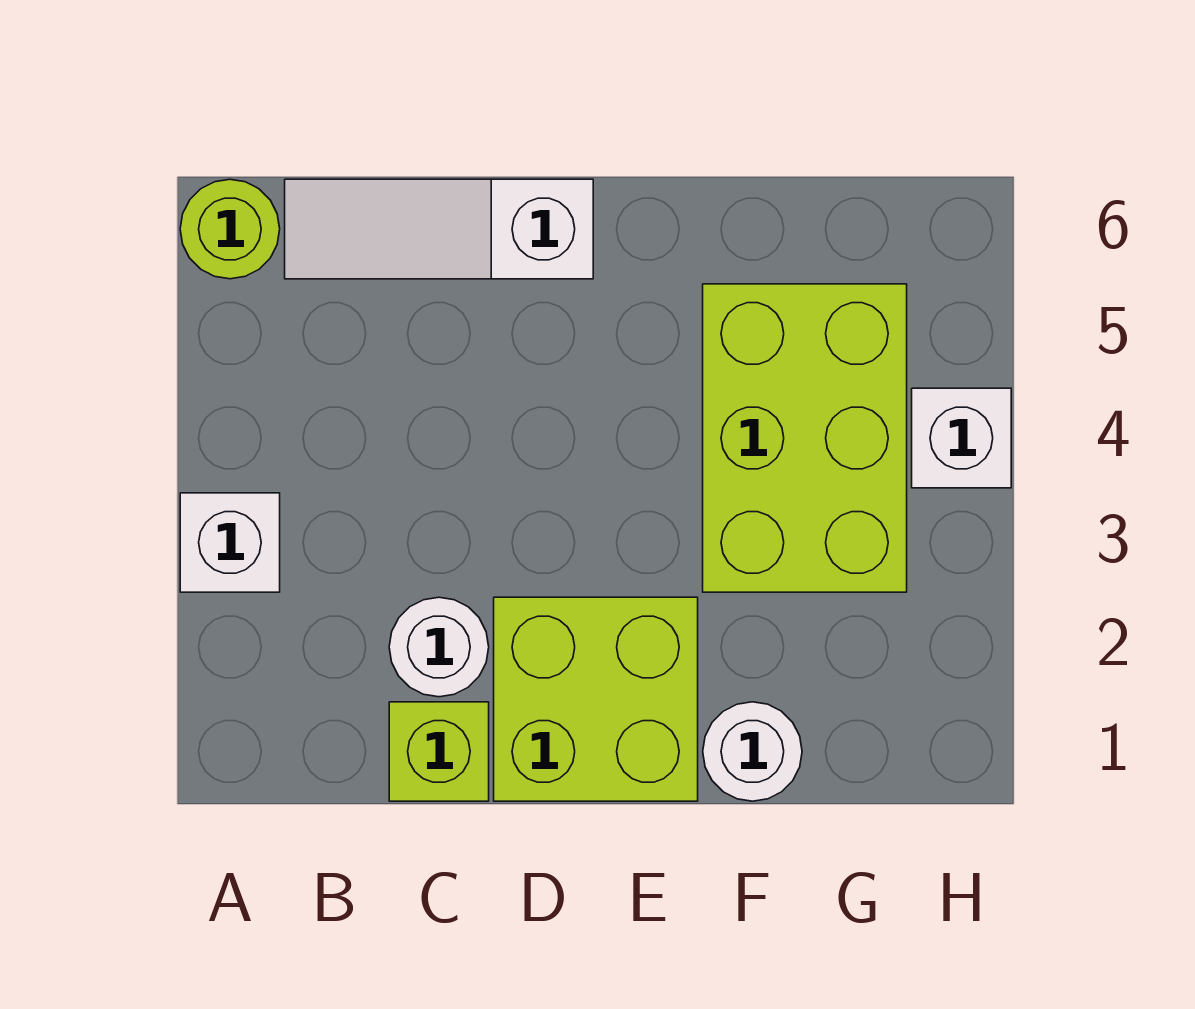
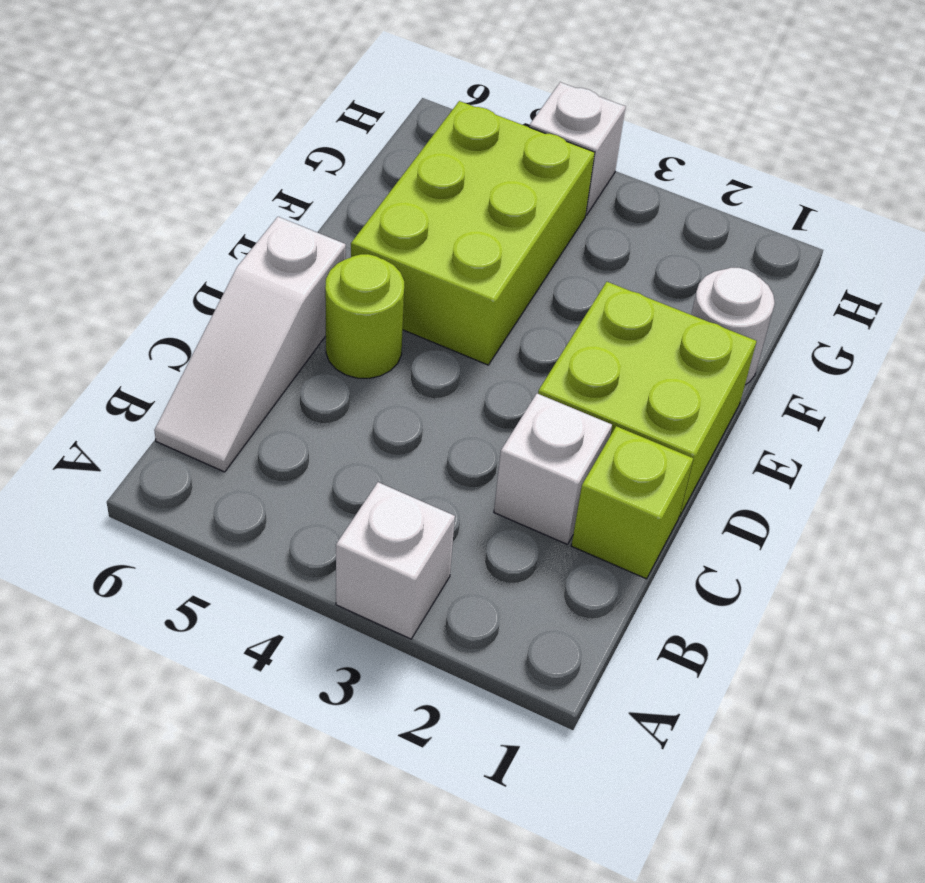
lime 1x1 round brick [180,179,280,279] -> lime 1x1 round brick moved to [325,254,404,378]
white 1x1 round brick [389,597,489,697] -> white 1x1 brick [494,394,612,544]
lime 2x3 brick [703,284,907,592] -> lime 2x3 brick turned to [351,101,595,365]

